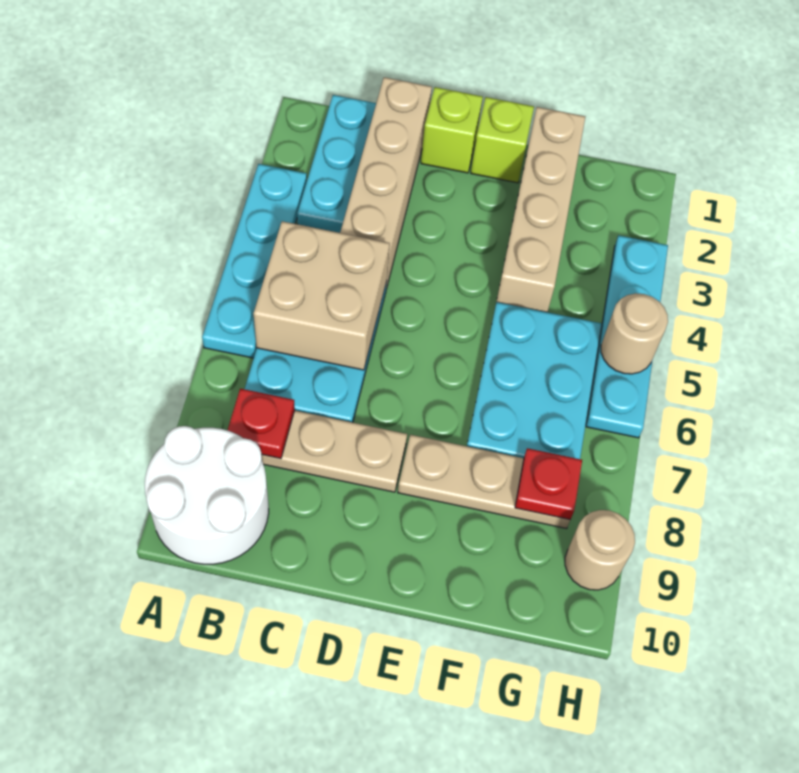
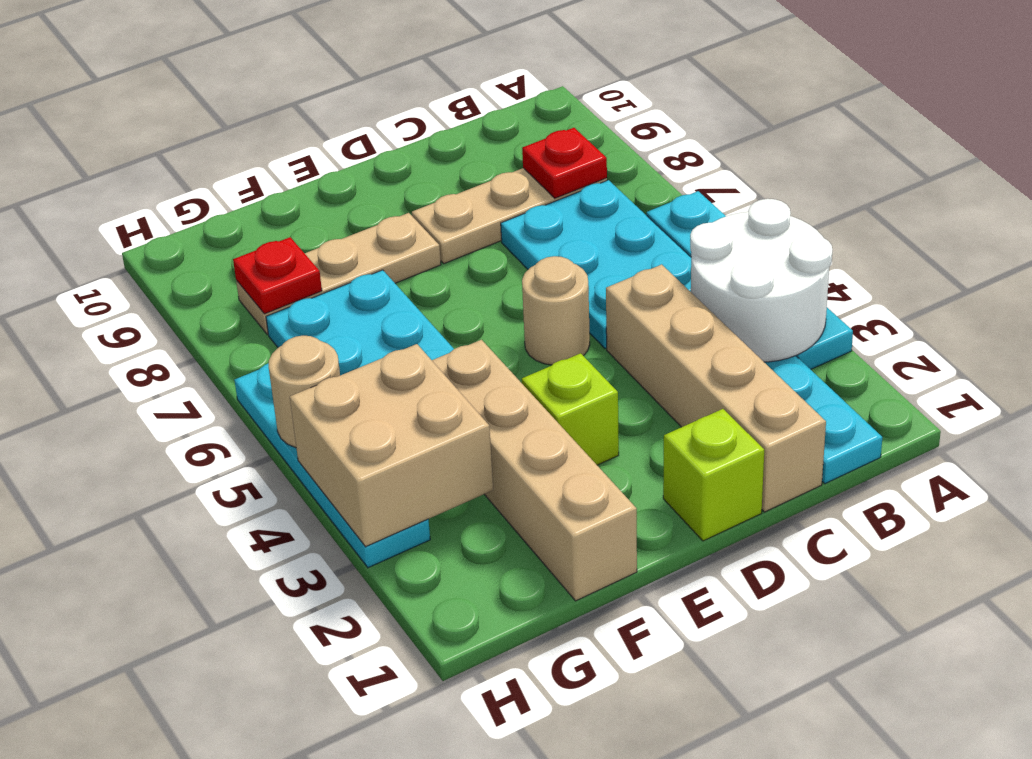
white 2x2 round brick [145,426,269,564] -> white 2x2 round brick moved to [690,199,832,362]
tan 2x2 brick [253,221,390,370] -> tan 2x2 brick moved to [290,344,493,547]
lime 1x1 brick [471,97,534,183] -> lime 1x1 brick moved to [522,353,619,465]
tan 1x1 round brick [565,510,635,590] -> tan 1x1 round brick moved to [522,256,590,365]

